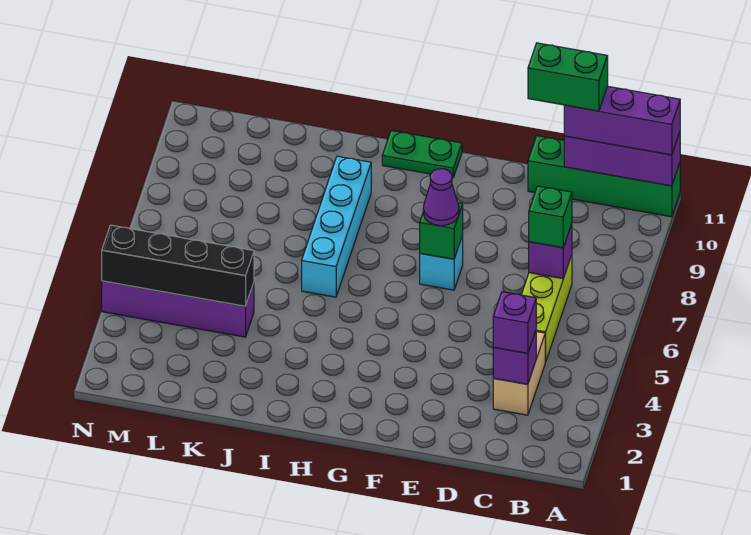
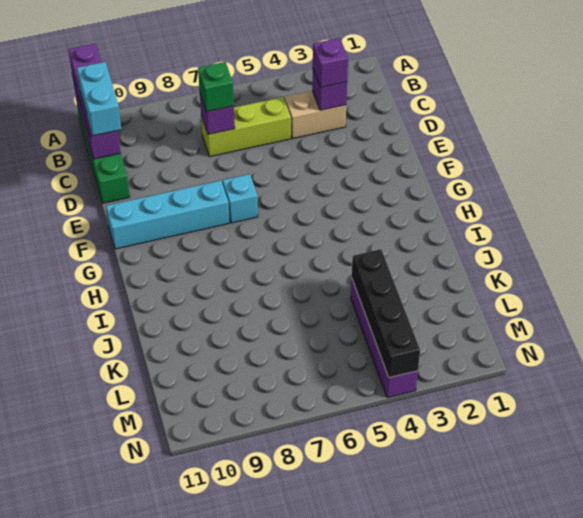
green 1x2 brick [528,43,608,111] -> cyan 1x2 brick [77,62,121,136]
green 1x1 brick [420,203,463,259] -> none
purple 1x1 cone [423,169,459,226] -> none
green 1x2 plate [382,130,462,178] -> none
cyan 1x4 brick [302,156,371,297] -> cyan 1x4 brick moved to [106,181,229,249]

